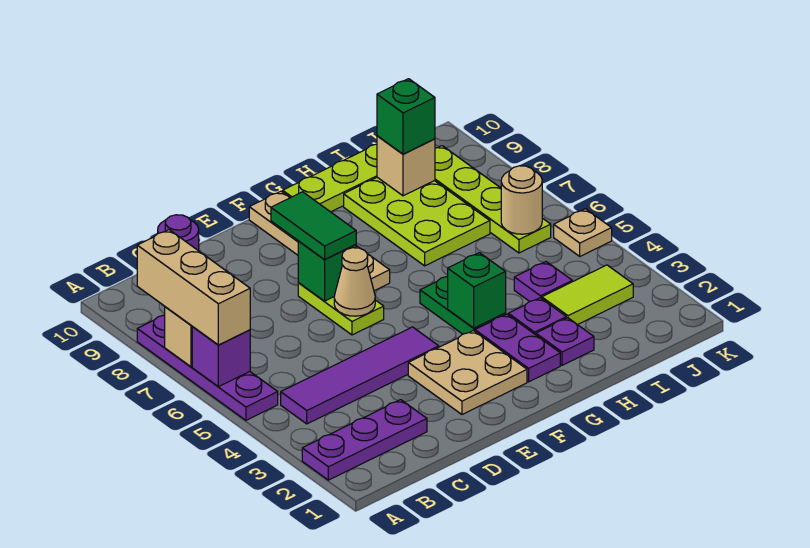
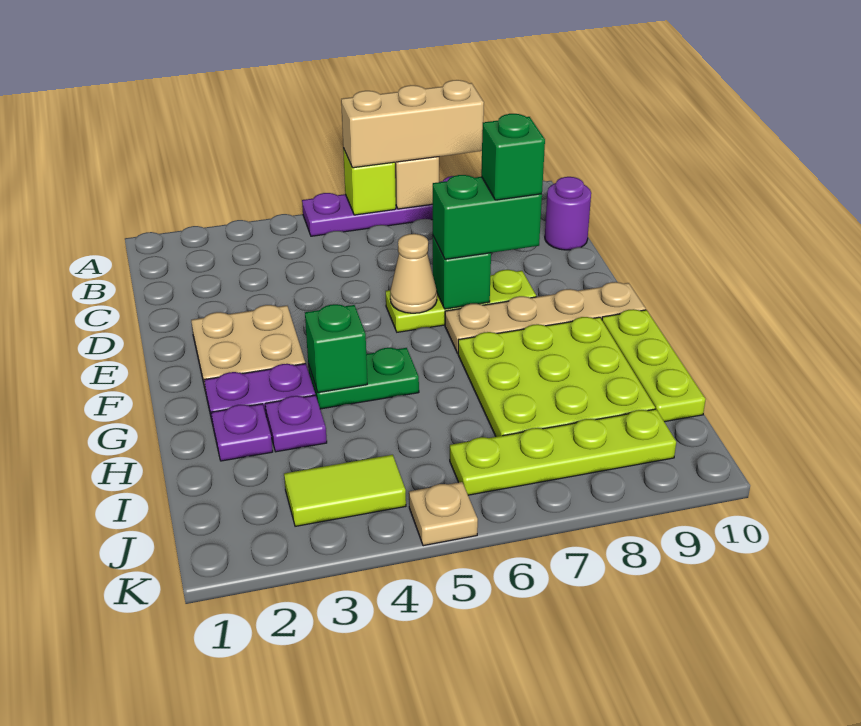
purple 1x3 plate [302,400,427,480] -> none
purple 1x1 brick [192,327,250,387] -> lime 1x1 brick [343,148,396,215]
purple 1x4 tile [281,327,439,424] -> none
lime 1x2 plate [298,283,384,335] -> lime 1x3 plate [386,270,536,332]
green 1x2 tile [271,192,356,259] -> green 1x2 brick [433,175,542,259]
lime 2x3 plate [344,177,490,266] -> lime 3x3 plate [458,317,655,437]
lime 1x2 tile [542,265,633,325] -> lime 1x2 tile turned to [284,455,406,526]
purple 1x1 plate [514,262,572,301] -> none
tan 1x1 brick [377,136,435,196] -> none
green 1x1 brick [377,79,435,154] -> green 1x1 brick moved to [481,114,545,200]
tan 1x1 round brick [501,166,542,234] -> none

